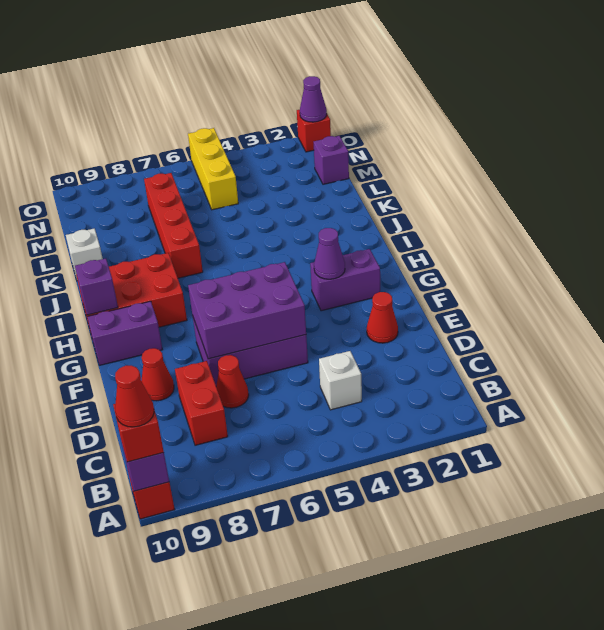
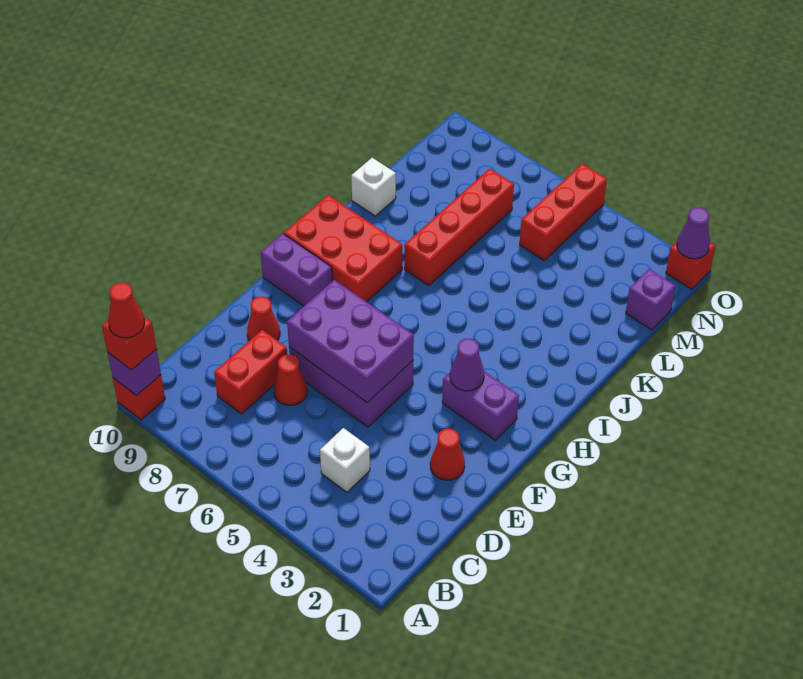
purple 1x1 brick [75,259,118,315] -> none
yellow 1x3 brick [188,128,238,210] -> red 1x3 brick [520,164,607,260]

